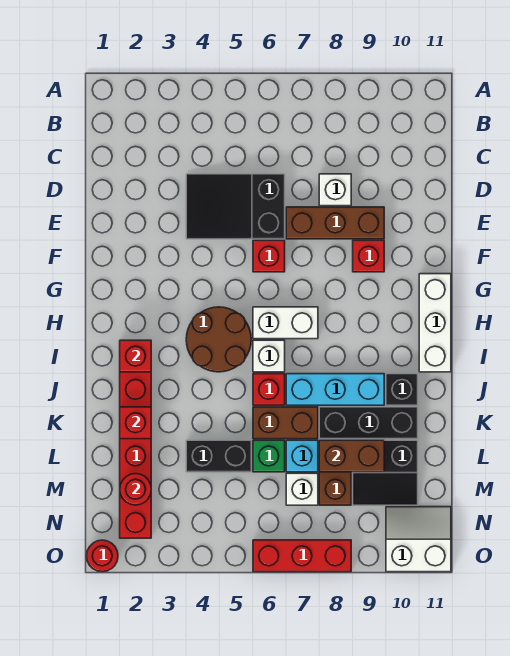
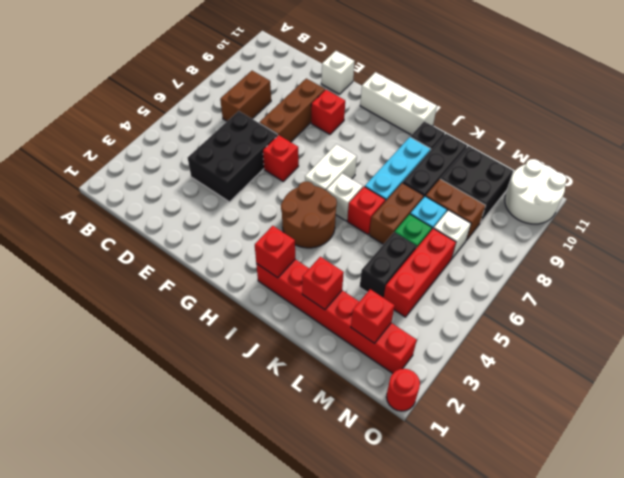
black 2x3 slope [186,174,285,239] -> black 2x3 brick [188,111,278,202]
white 1x1 brick [319,174,351,206] -> white 1x1 brick moved to [321,51,355,94]
brown 1x2 brick [319,440,384,472] -> brown 1x2 brick moved to [220,71,271,121]
black 2x2 slope [353,440,418,505] -> black 2x2 brick [441,146,513,223]
red 1x1 round brick [120,474,151,505] -> red 1x1 brick [351,289,395,343]
white 2x2 slope [386,507,451,572] -> white 2x2 round brick [505,159,567,224]
red 1x3 brick [253,540,351,572] -> red 1x3 brick moved to [384,228,456,317]

